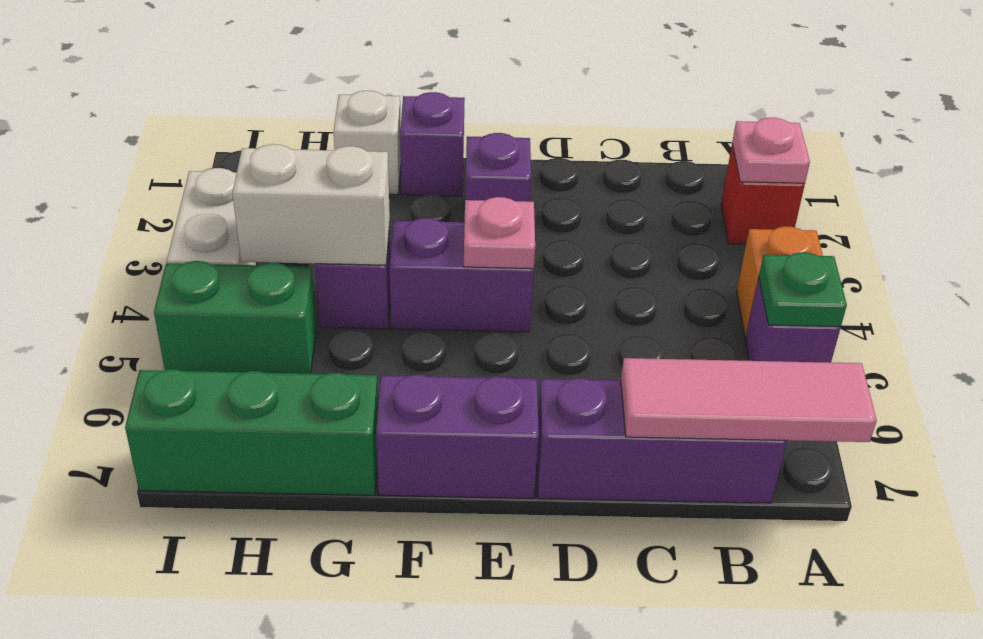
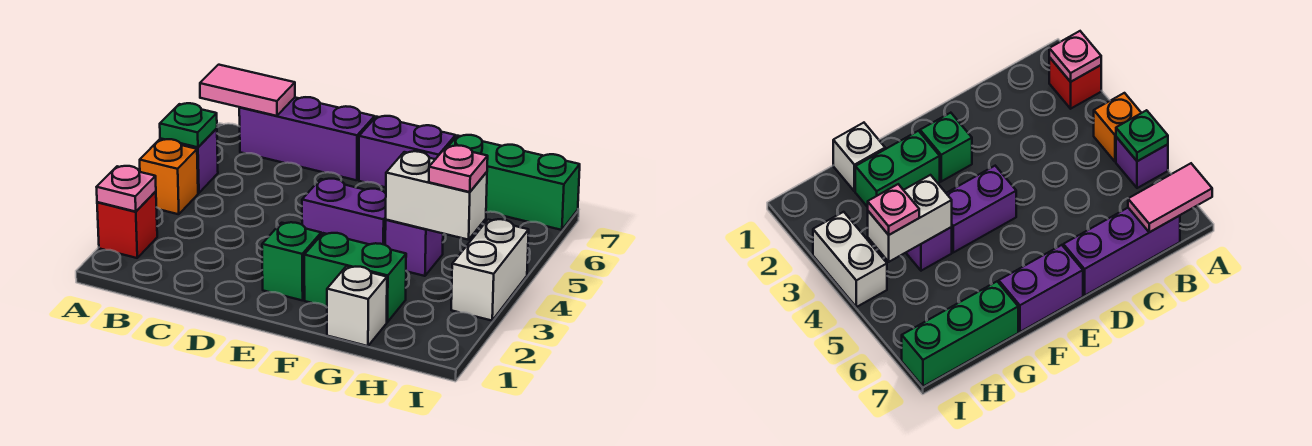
pink 1x3 tile [621,358,877,442] -> pink 1x2 tile [200,65,295,116]
purple 1x1 brick [465,133,531,202] -> green 1x1 brick [262,222,321,301]
pink 1x1 plate [464,197,535,269] -> pink 1x1 plate moved to [429,145,488,192]
purple 1x1 brick [400,92,465,196] -> none
green 1x2 brick [154,261,316,374] -> green 1x2 brick moved to [304,233,406,322]

